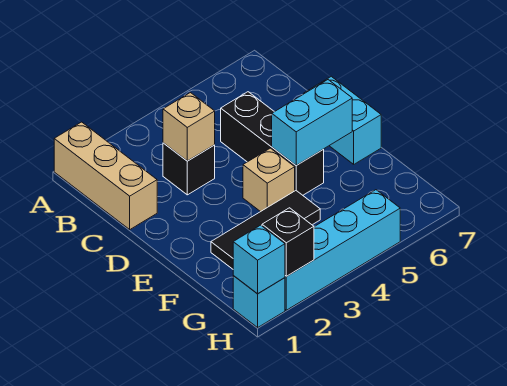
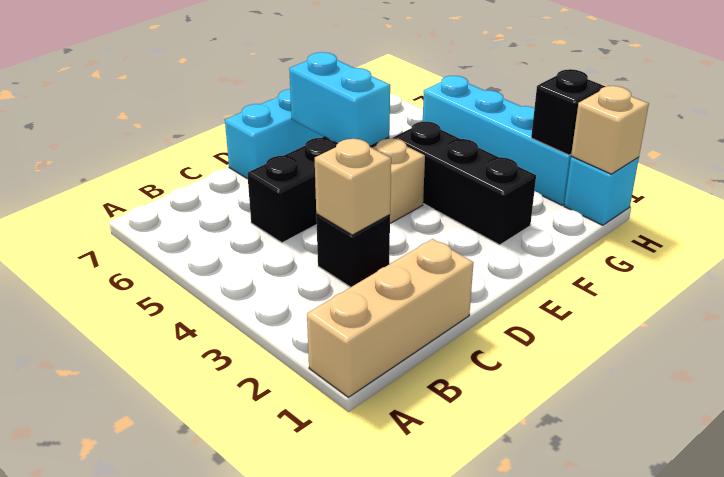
black 1x3 tile [211,191,320,269] -> black 1x3 brick [393,122,536,245]
cyan 1x1 brick [233,225,285,294] -> tan 1x1 brick [571,86,649,174]

